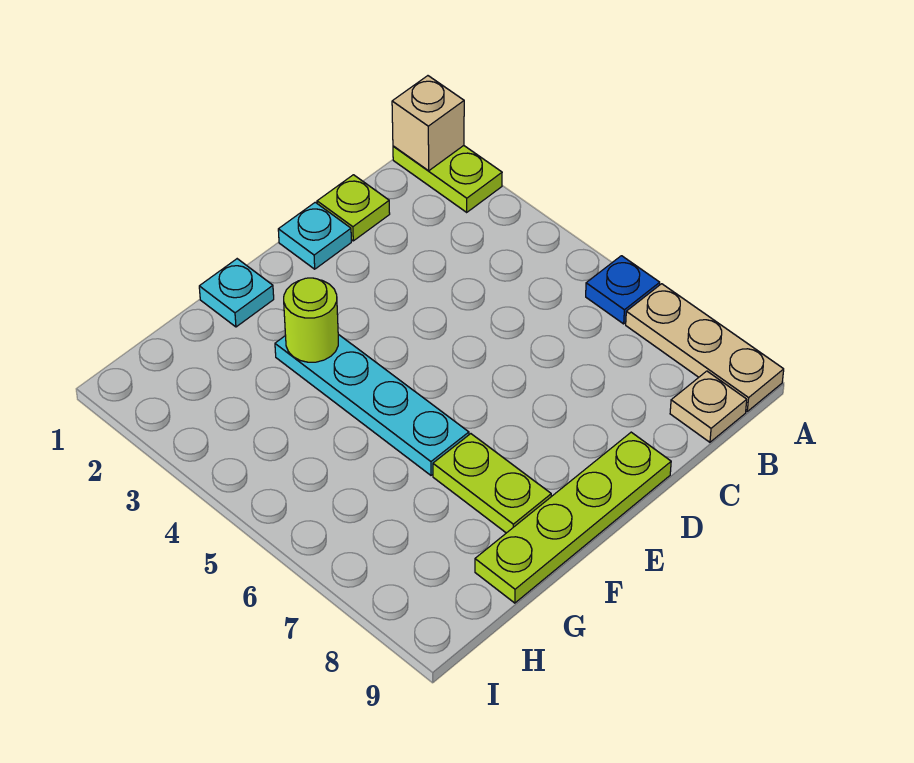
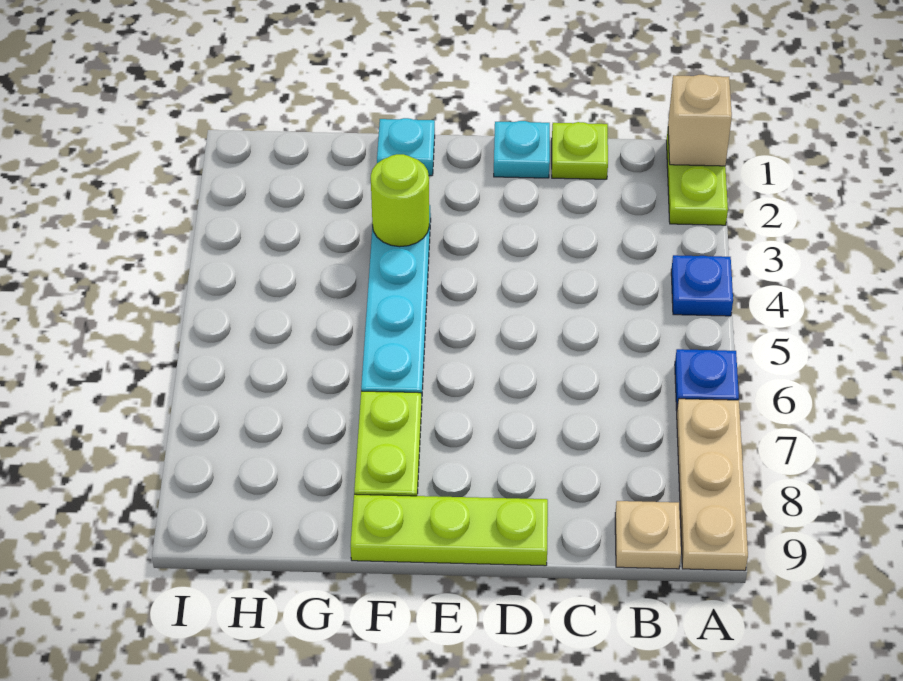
none -> blue 1x1 plate [671,255,733,316]
lime 1x4 plate [475,432,671,603] -> lime 1x3 plate [350,494,548,566]

